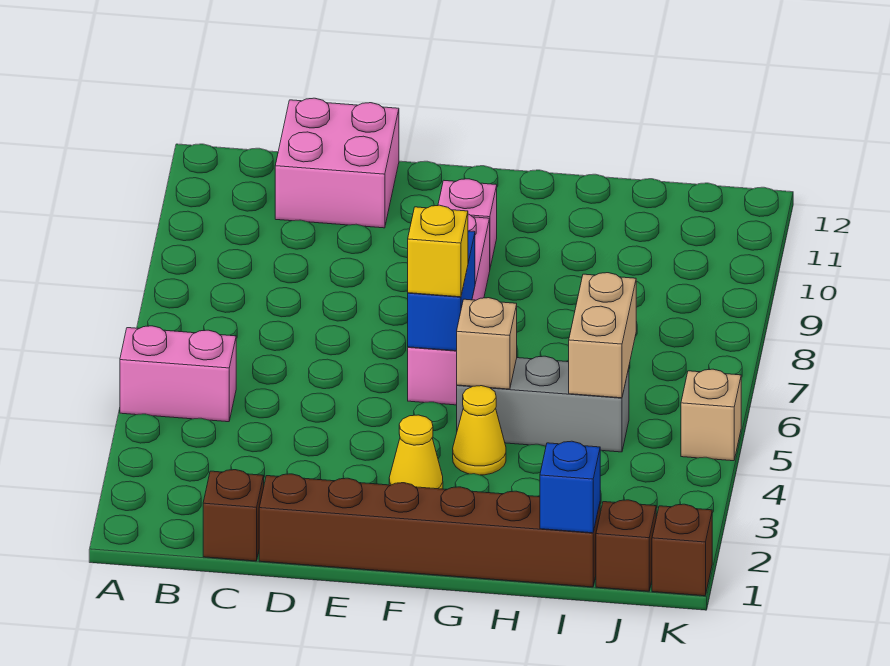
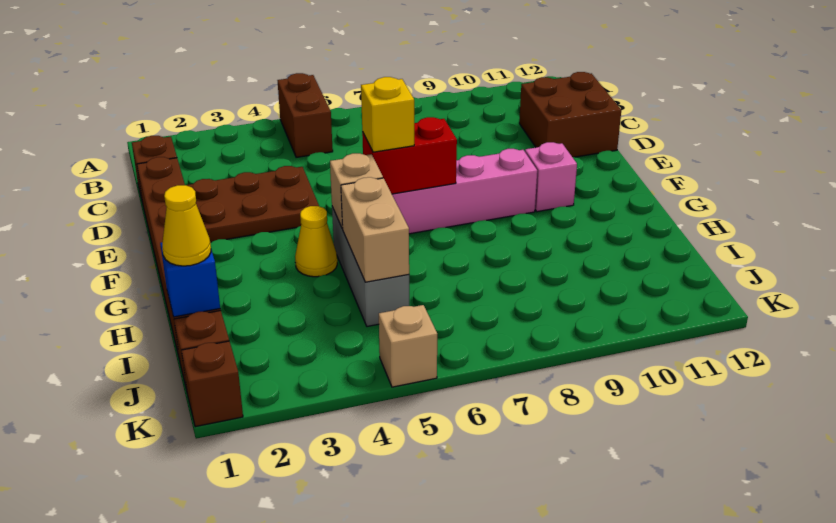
pink 1x2 brick [120,326,236,422] -> brown 1x2 brick [278,73,333,157]
pink 2x2 brick [275,98,399,228] -> brown 2x2 brick [519,72,621,157]
none -> brown 2x3 plate [186,166,319,242]
yellow 1x1 cone [389,415,443,489] -> yellow 1x1 cone moved to [162,185,211,266]
blue 1x2 brick [408,231,475,351] -> red 1x2 brick [362,117,457,194]
tan 1x2 brick [569,273,636,398] -> tan 1x2 brick turned to [341,177,409,282]

